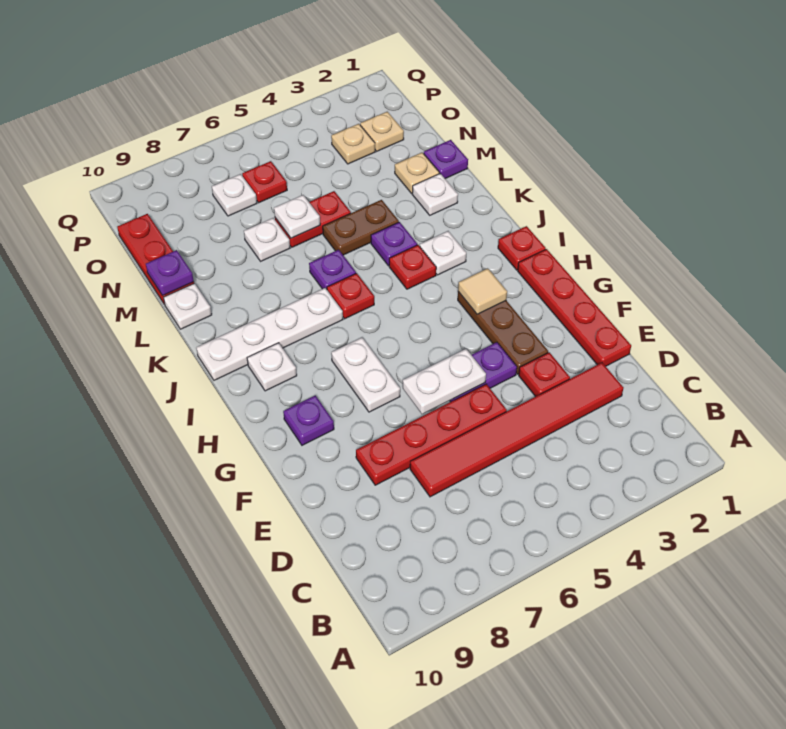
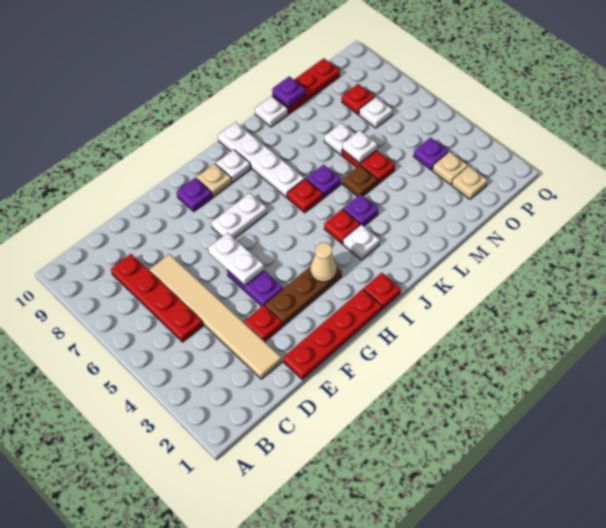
red 1x6 tile [410,363,624,497] -> tan 1x6 tile [150,254,281,379]
red 1x4 plate [356,384,507,485] -> red 1x4 plate moved to [111,254,203,342]
tan 1x1 tile [458,268,507,314] -> tan 1x1 cone [310,243,336,282]
white 1x1 plate [412,173,458,215] -> none
brown 1x2 plate [323,200,399,255] -> brown 1x1 plate [342,165,378,196]
purple 1x1 plate [424,140,468,179] -> purple 1x1 plate moved to [414,138,448,170]
tan 1x1 plate [395,153,439,193] -> tan 1x1 plate moved to [196,164,232,197]
red 1x1 plate [242,161,287,203] -> red 1x1 plate moved to [342,84,375,115]

